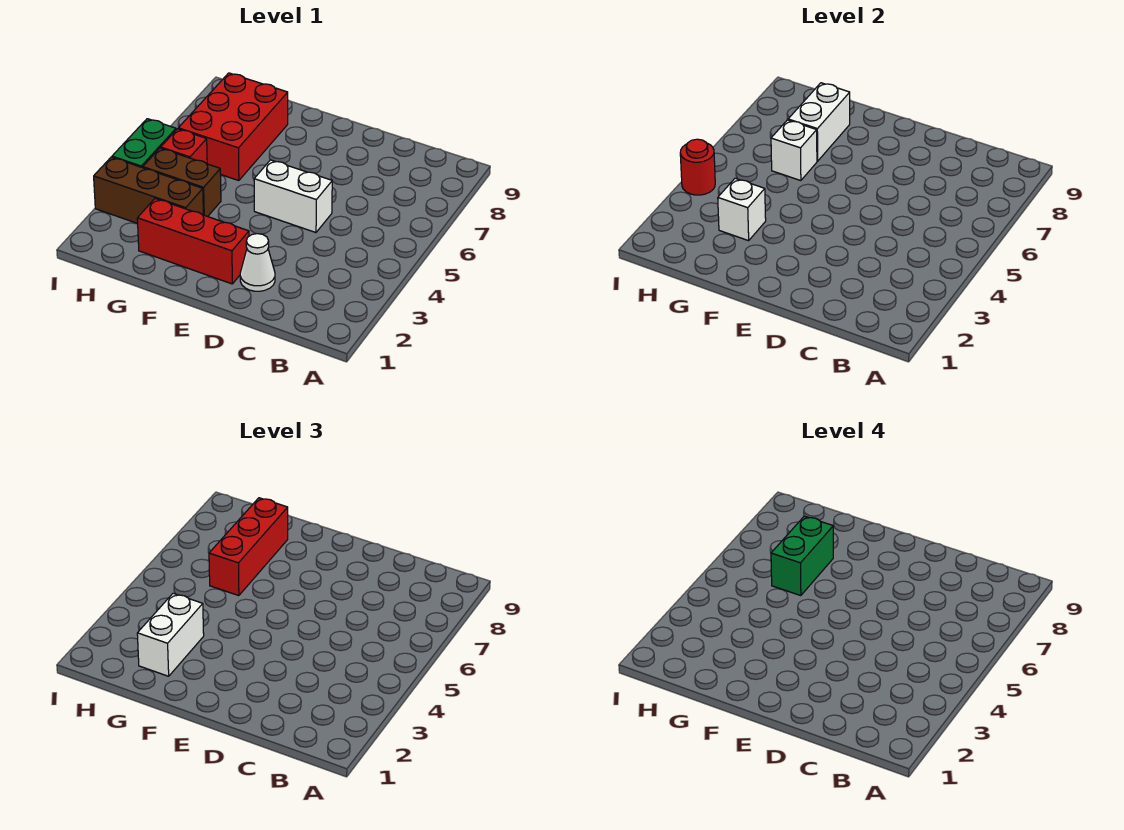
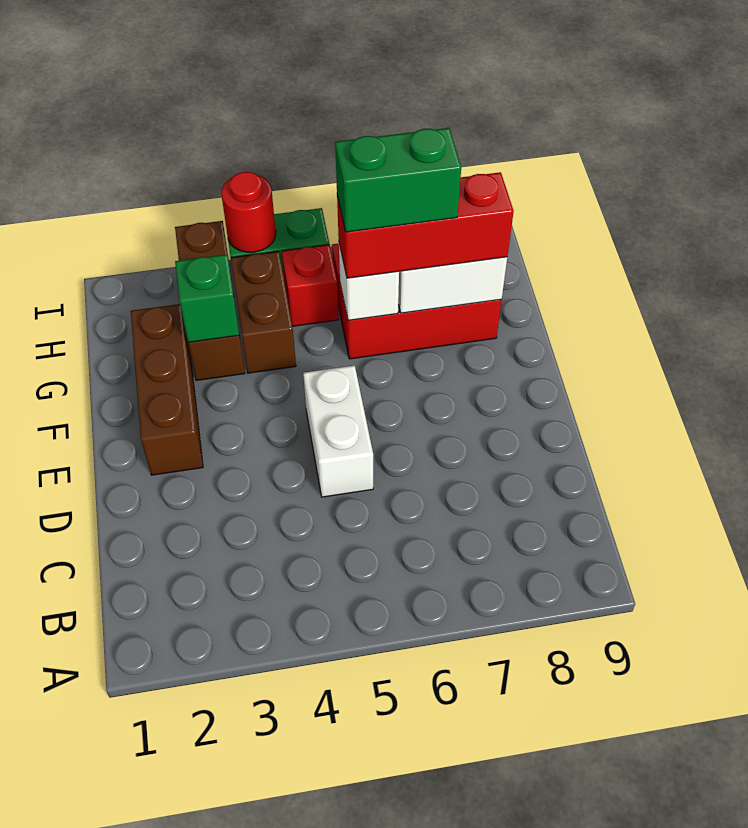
white 1x1 cone [240,234,275,291] -> none
red 1x3 brick [137,199,249,284] -> brown 1x3 brick [131,304,203,475]
white 1x2 brick [137,593,204,676] -> none
white 1x1 brick [718,178,766,241] -> green 1x1 brick [175,254,239,342]

